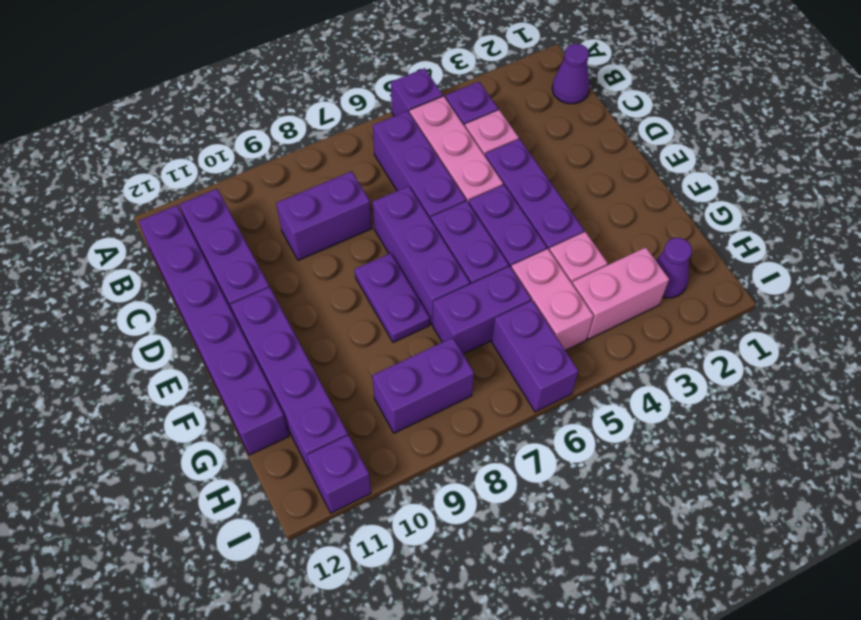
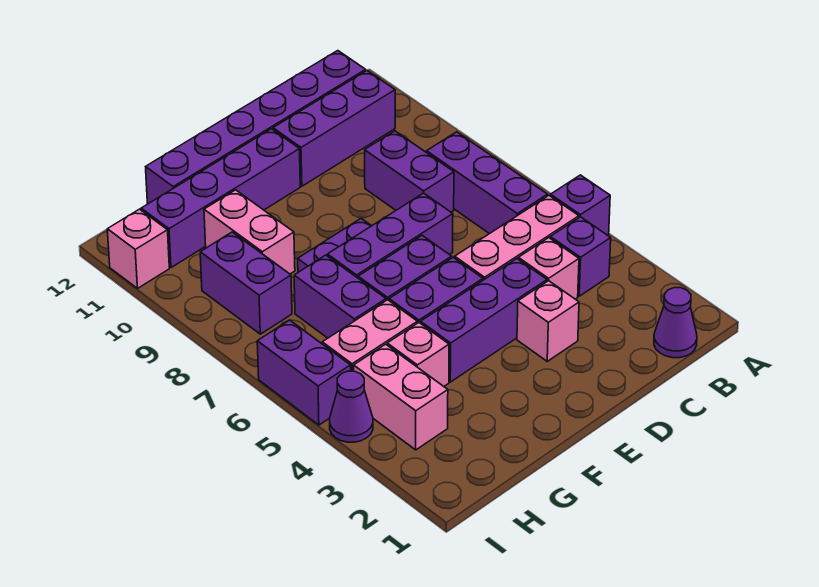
purple 1x3 brick [373,111,466,220] -> purple 1x3 brick turned to [427,132,548,234]
none -> pink 1x1 brick [517,281,579,361]
none -> pink 1x2 brick [204,190,295,274]
purple 1x1 cone [656,238,692,298] -> purple 1x1 cone moved to [330,371,373,442]
purple 1x2 brick [492,301,578,412] -> purple 1x2 brick turned to [257,320,351,425]
purple 1x1 brick [307,435,371,513] -> pink 1x1 brick [107,209,169,288]

